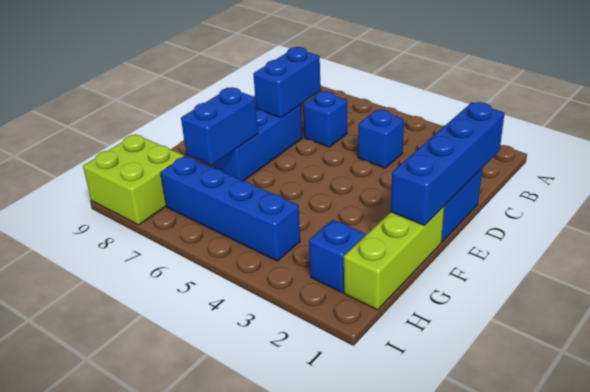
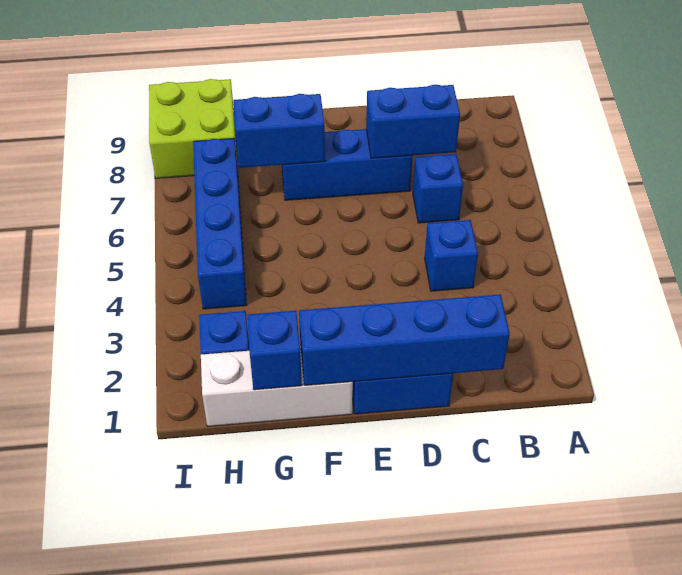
lime 1x3 brick [344,207,444,310] -> white 1x3 brick [201,346,353,426]
none -> blue 1x1 brick [247,311,302,390]

